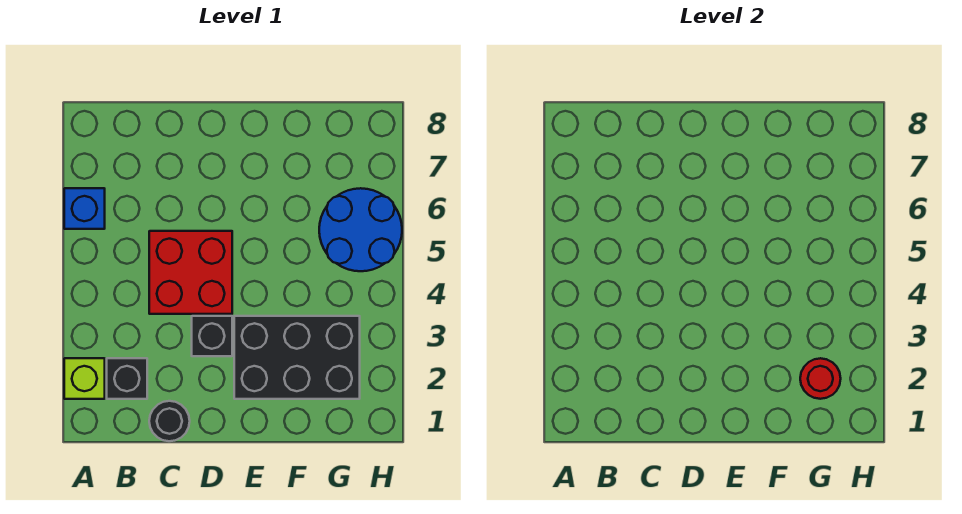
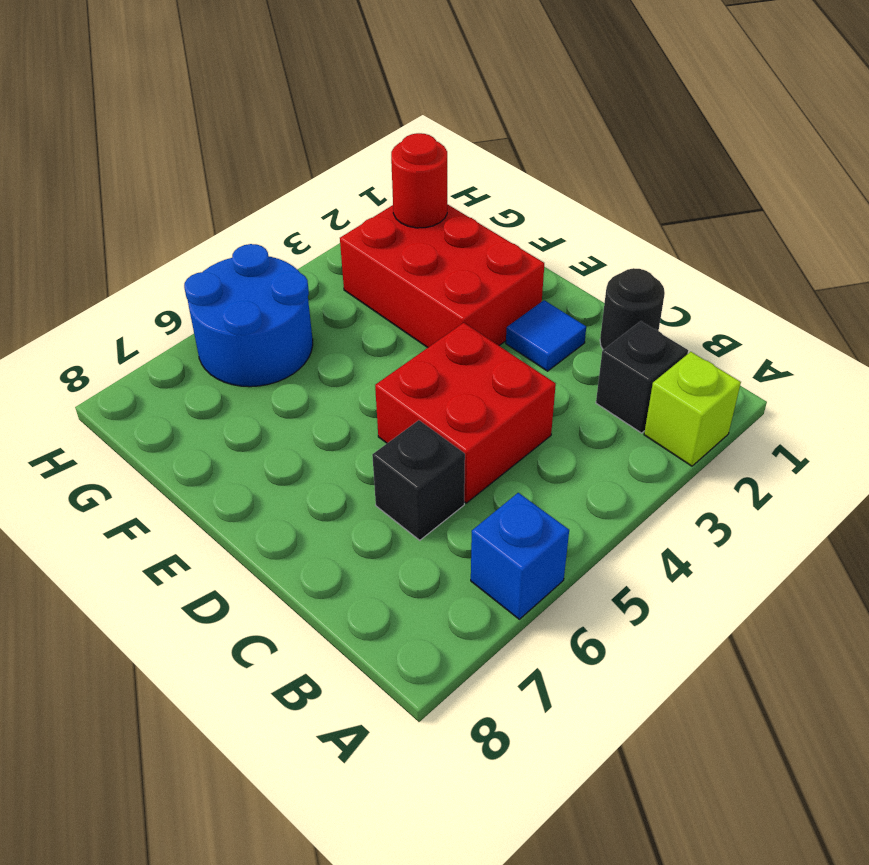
none -> blue 1x1 tile [506,300,586,371]
black 1x1 brick [192,316,232,356] -> black 1x1 brick moved to [372,420,465,540]
black 2x3 brick [234,316,360,399] -> red 2x3 brick [340,204,544,348]

